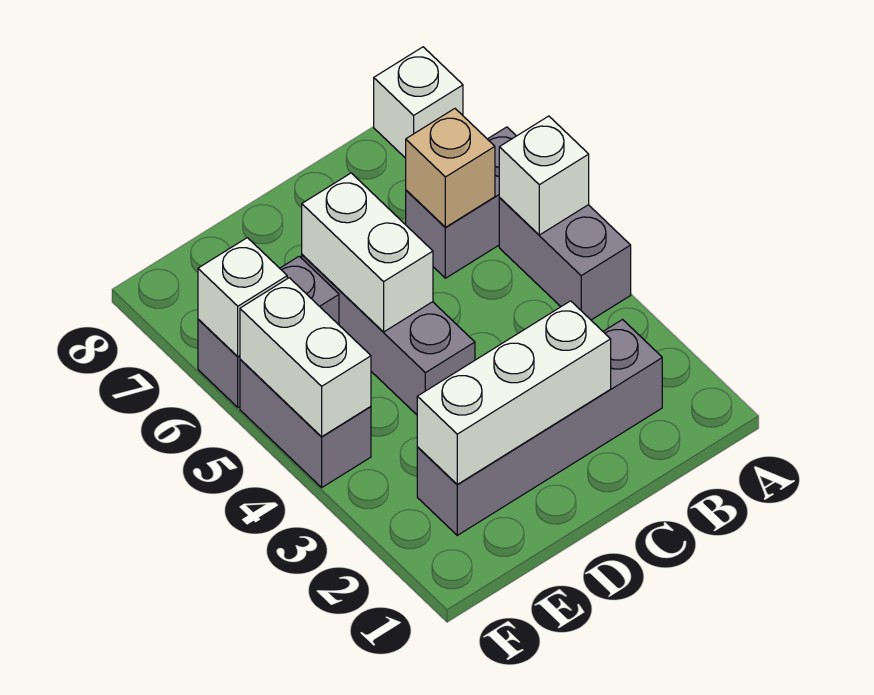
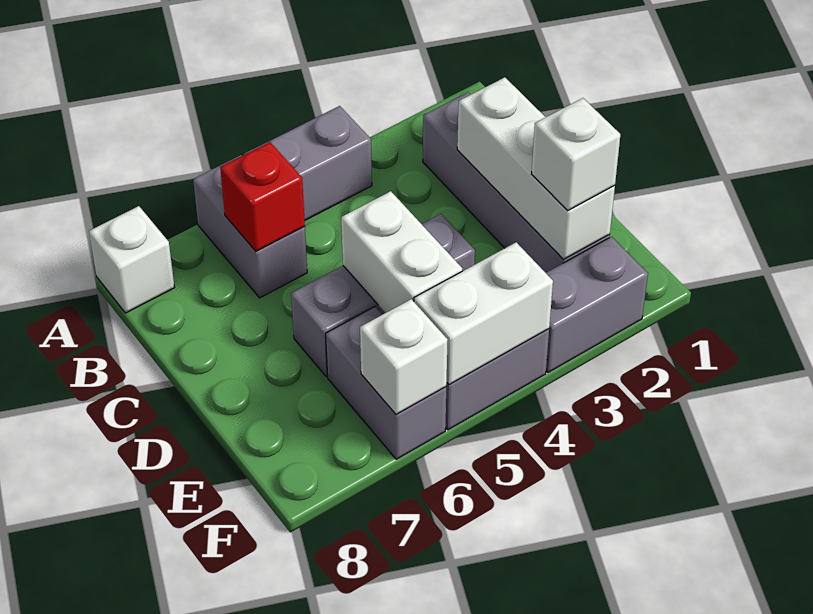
white 1x1 brick [499,116,589,235] -> white 1x1 brick moved to [532,98,620,210]
tan 1x1 brick [406,109,495,228] -> red 1x1 brick [220,142,305,251]
white 1x2 brick [302,173,433,332] -> white 1x2 brick turned to [341,191,463,313]
none -> grey 1x2 brick [546,237,648,373]

